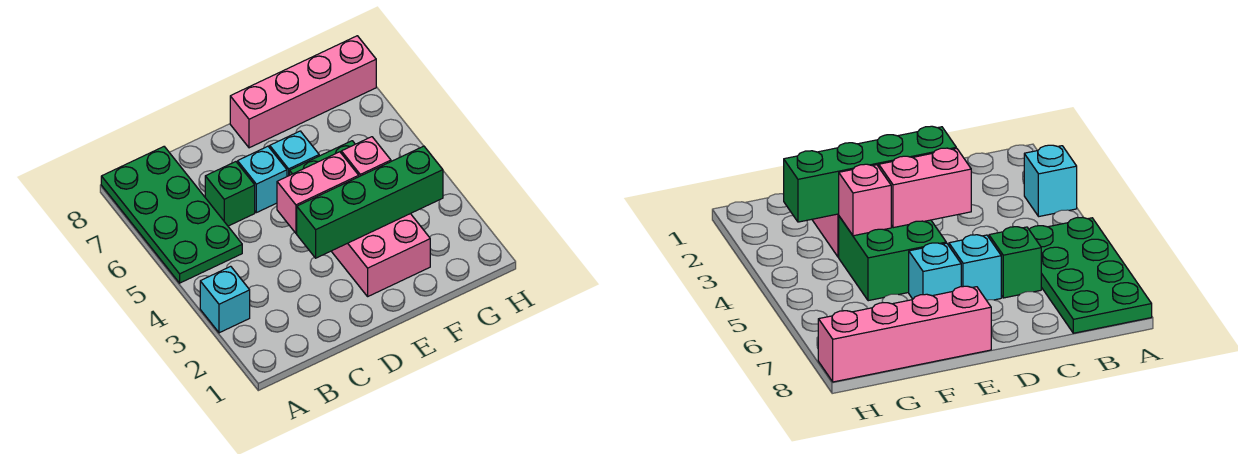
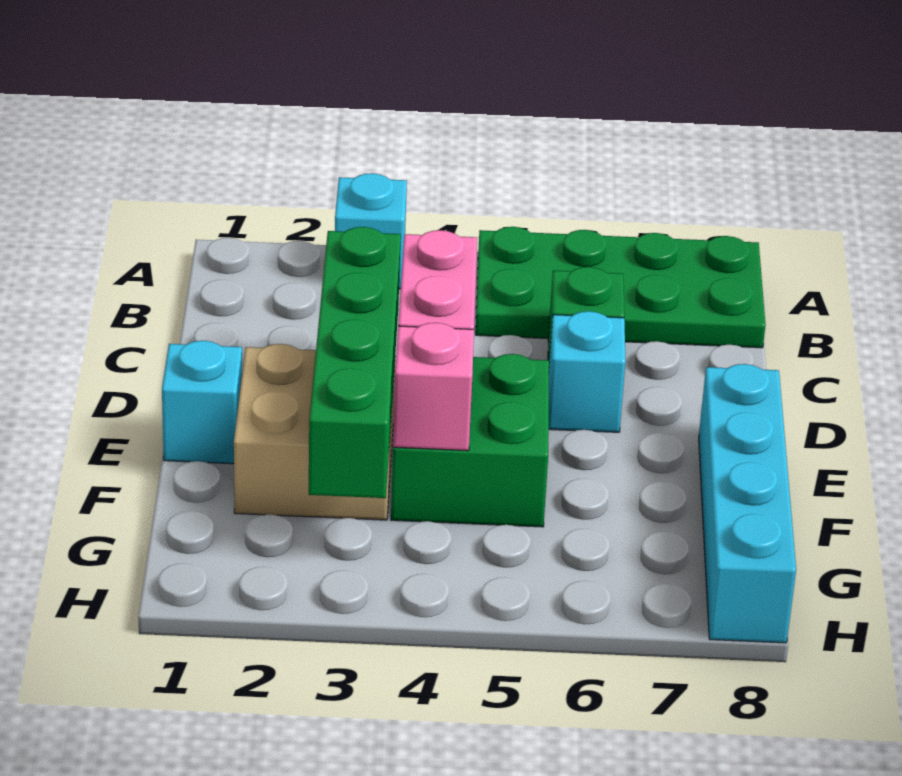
pink 2x2 brick [331,214,430,296] -> tan 2x2 brick [234,344,395,520]
cyan 1x1 brick [270,131,319,176] -> cyan 1x1 brick moved to [162,341,242,464]
pink 1x4 brick [230,36,376,148] -> cyan 1x4 brick [699,364,796,643]

